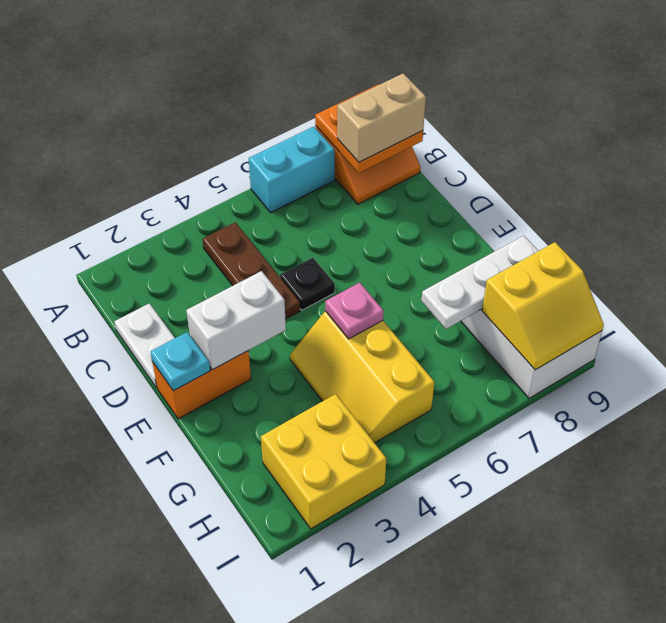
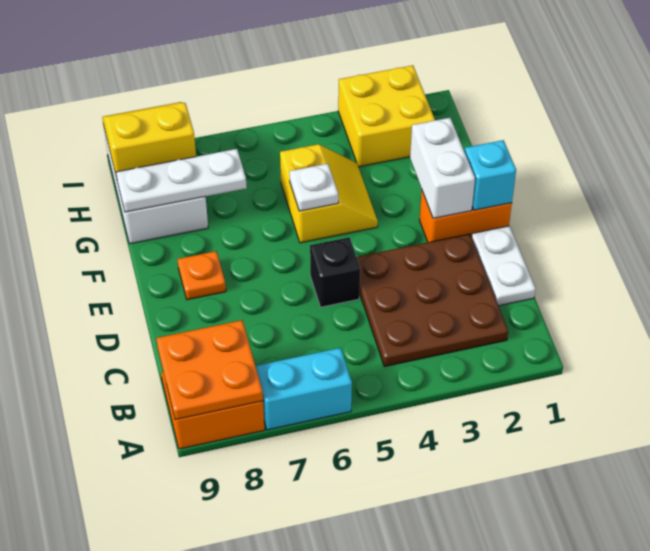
brown 1x3 plate [203,222,300,319] -> brown 3x3 plate [356,234,508,366]
tan 1x2 brick [337,73,426,162] -> none
black 1x1 plate [280,258,335,310] -> black 1x1 brick [310,237,360,307]
cyan 1x1 plate [150,332,210,391] -> cyan 1x1 brick [464,140,516,210]
white 1x2 brick [186,271,286,370] -> white 1x2 brick turned to [410,118,475,218]
none -> orange 1x1 plate [177,251,226,300]
yellow 2x3 slope [290,311,434,443] -> yellow 2x2 slope [280,144,378,243]
pink 1x1 plate [325,283,384,339] -> white 1x1 plate [289,164,338,211]

